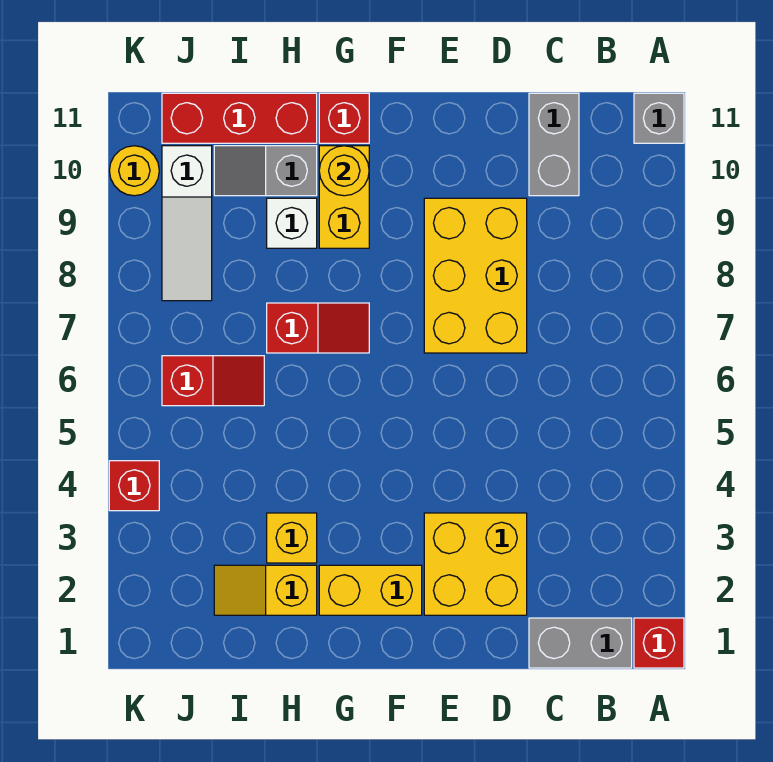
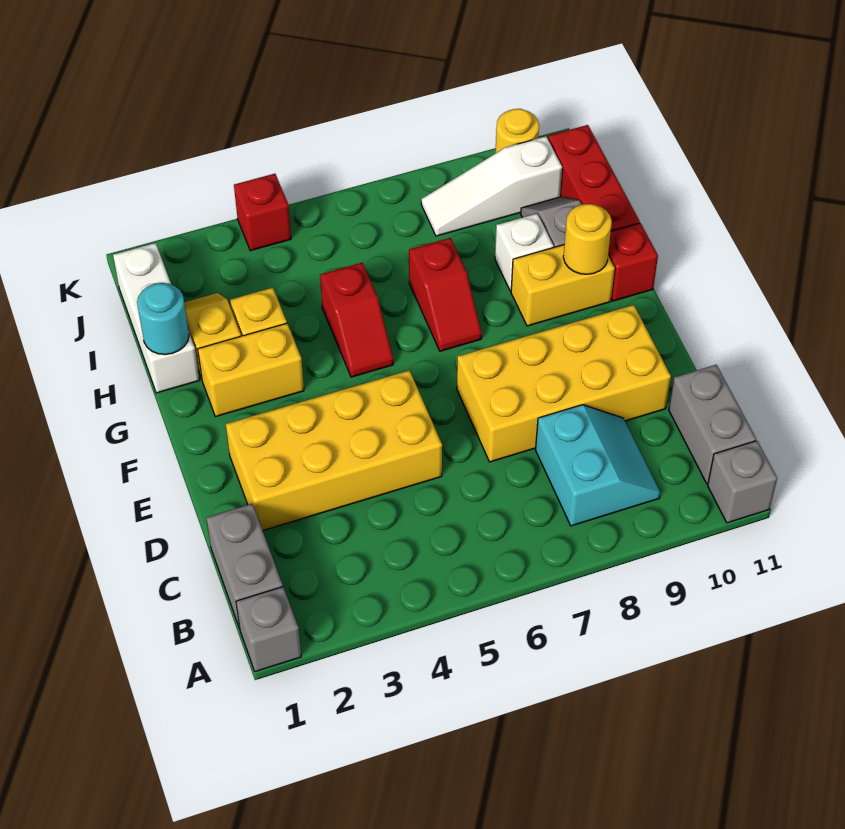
red 1x1 brick [634,618,684,668] -> grey 1x1 brick [236,587,301,672]
none -> cyan 2x2 slope [536,405,660,526]
grey 1x2 brick [529,93,579,196] -> grey 1x2 brick turned to [669,365,756,484]
yellow 2x2 brick [424,513,527,615] -> yellow 2x4 brick [226,370,442,531]
yellow 2x3 brick [424,198,527,353] -> yellow 2x4 brick [457,305,671,462]
yellow 1x2 brick [319,565,422,615] -> yellow 1x2 brick turned to [198,323,304,417]
none -> white 1x3 brick [113,243,199,393]
none -> cyan 1x1 round brick [137,283,189,355]
red 1x2 slope [162,356,264,406] -> red 1x2 slope moved to [320,263,393,377]

